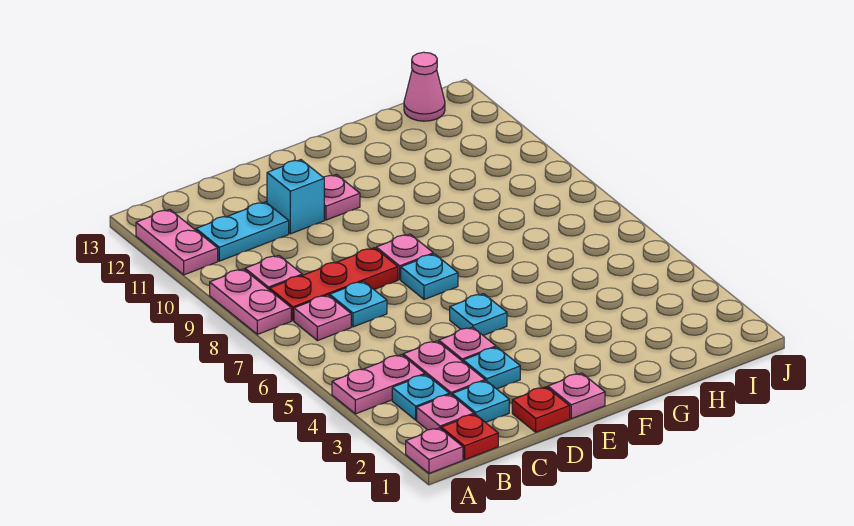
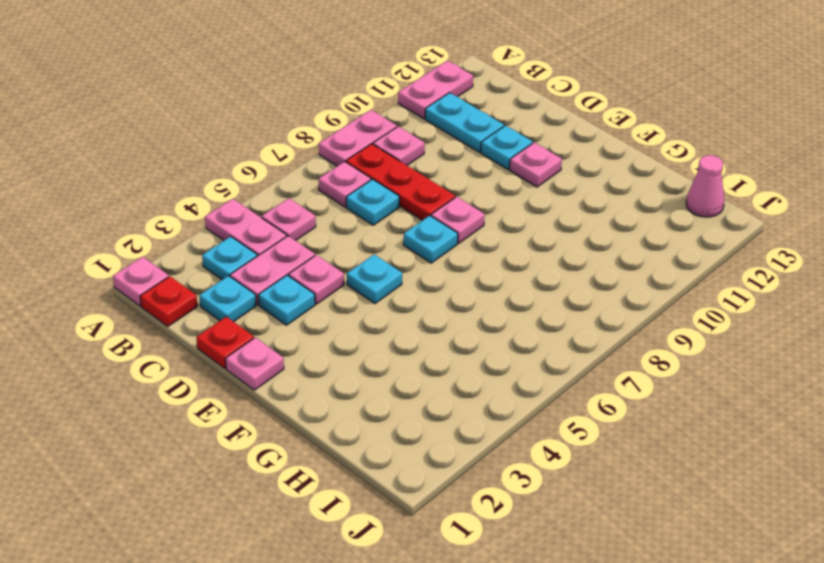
pink 1x1 plate [417,394,474,430] -> pink 1x1 plate moved to [262,198,316,241]
cyan 1x1 brick [267,160,324,234] -> cyan 1x1 plate [481,126,533,169]

